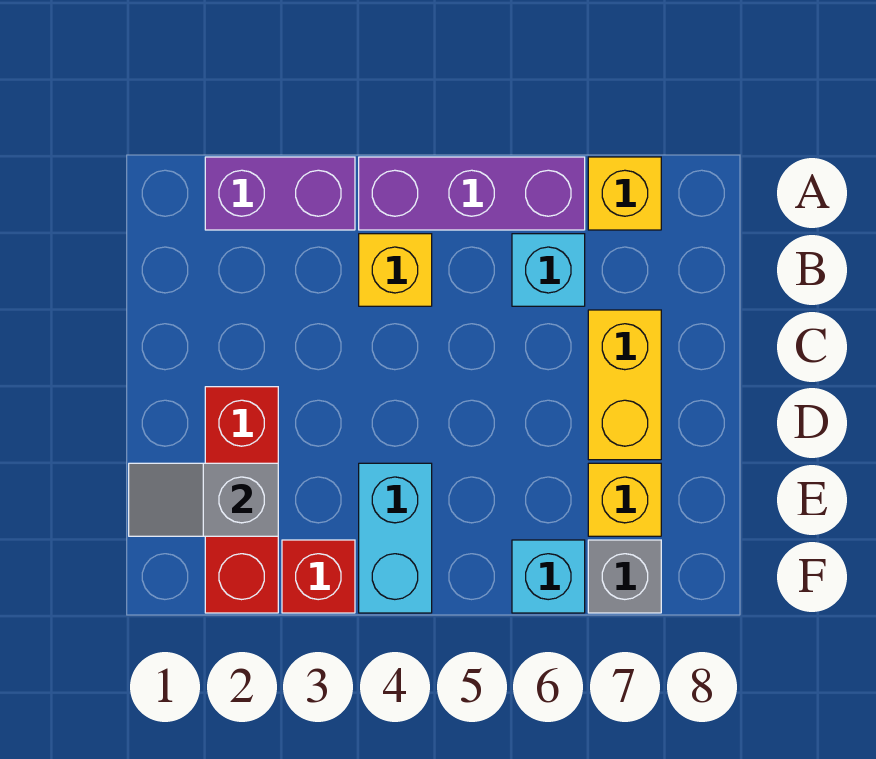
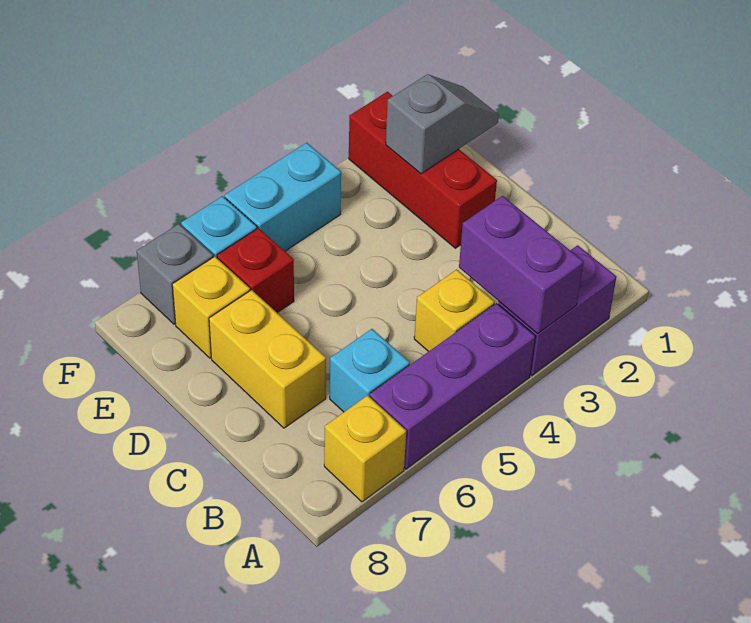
none -> purple 1x2 brick [459,196,583,334]
cyan 1x2 brick [359,463,432,613] -> cyan 1x2 brick turned to [225,143,341,251]
red 1x1 brick [282,540,355,613] -> red 1x1 brick moved to [217,228,294,313]

